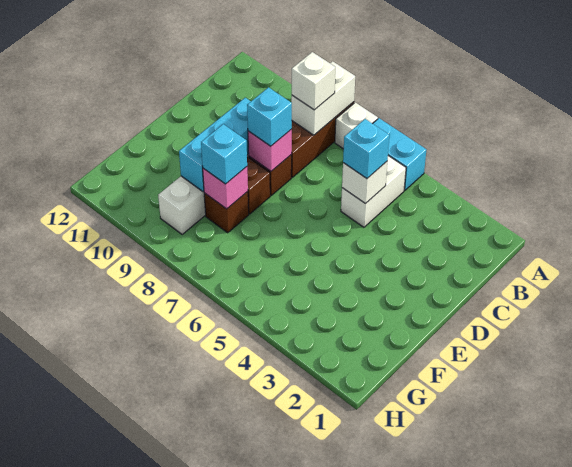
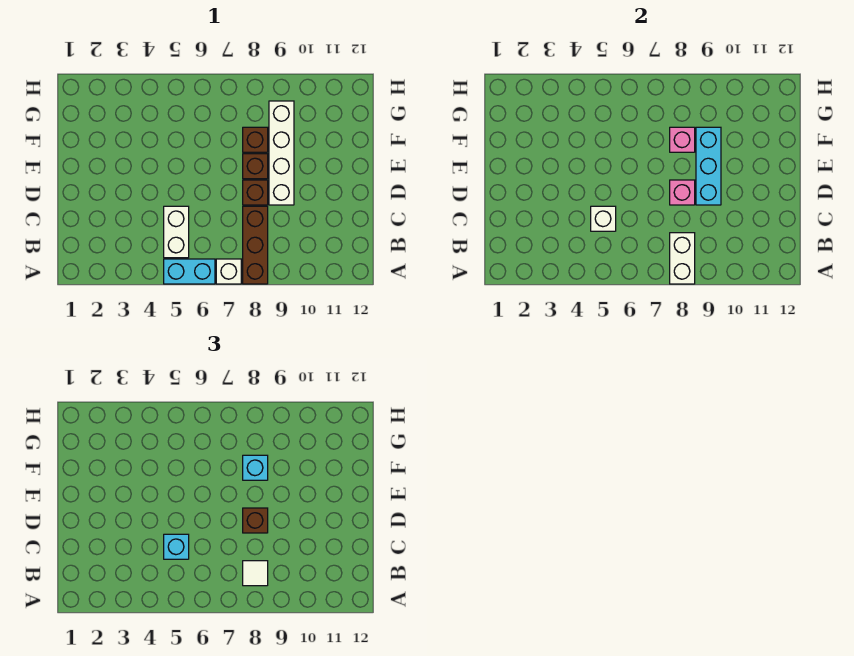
white 1x1 brick [292,52,335,110] -> white 1x1 tile [243,561,268,586]
cyan 1x1 brick [247,87,292,146] -> brown 1x1 brick [243,508,268,533]

